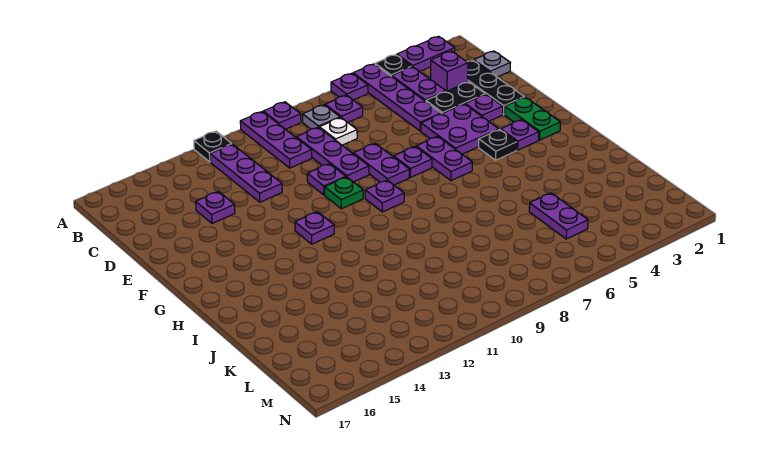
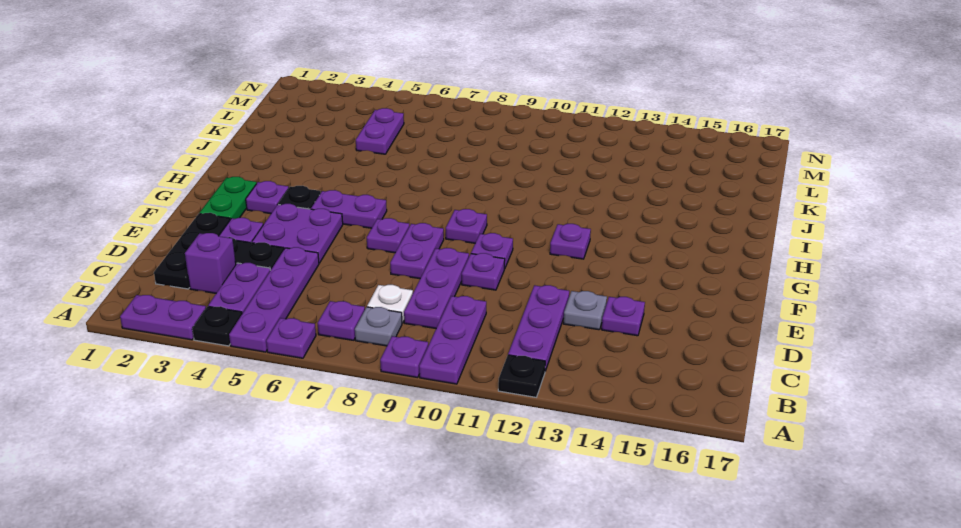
grey 1x1 plate [474,51,510,77] -> grey 1x1 plate moved to [564,291,607,330]
purple 1x2 plate [416,136,472,181] -> purple 1x2 plate turned to [311,190,387,228]
green 1x1 plate [325,177,363,209] -> purple 1x1 plate [471,233,513,269]

